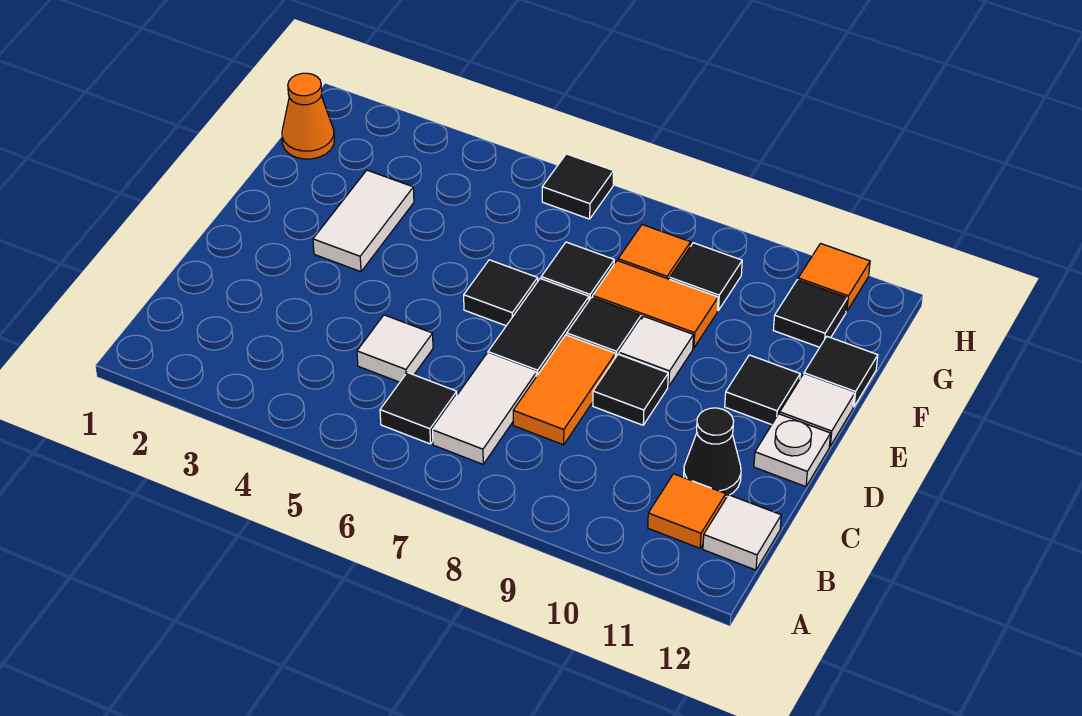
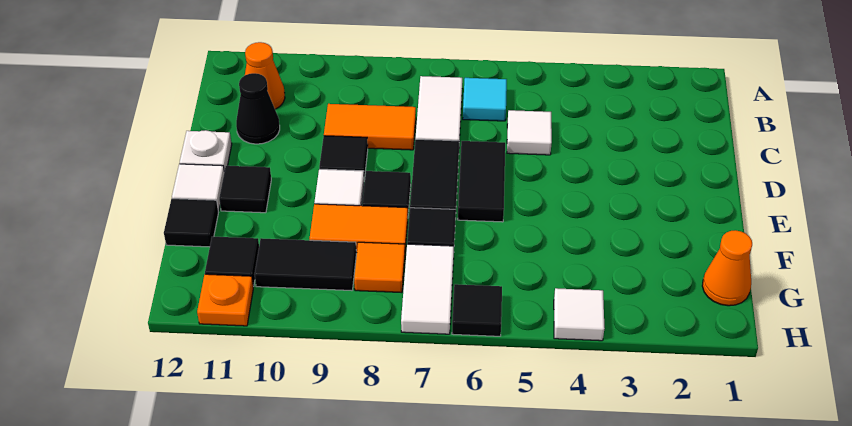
black 1x1 tile [380,372,457,444] -> cyan 1x1 tile [463,78,507,121]
orange 1x1 tile [648,474,726,548] -> orange 1x1 cone [245,42,285,109]
white 1x1 tile [703,495,781,570] -> white 1x1 tile moved to [554,288,605,341]
orange 1x2 tile [513,335,615,445] -> orange 1x2 tile turned to [324,104,416,150]
white 1x2 tile [313,170,414,272] -> white 1x2 tile moved to [401,244,454,334]
black 1x1 tile [464,260,538,326] -> black 1x2 tile [458,141,505,222]
black 1x1 tile [670,243,742,310] -> black 1x2 tile [255,238,356,291]
orange 1x1 tile [798,244,870,311] -> orange 1x1 plate [197,274,253,326]

